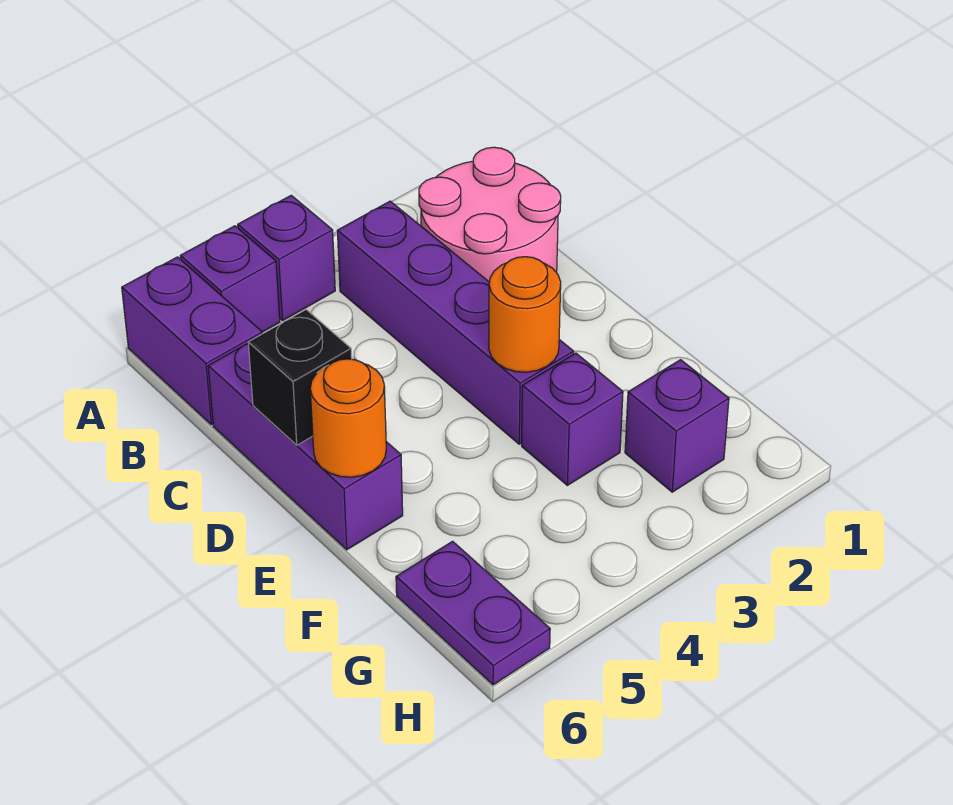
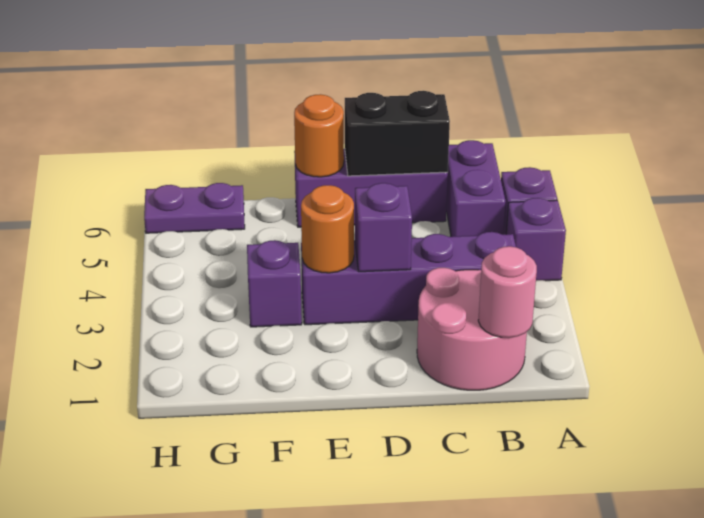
purple 1x2 brick [122,257,262,425] -> purple 1x2 brick turned to [446,140,506,237]
none -> pink 1x1 round brick [478,246,537,338]
black 1x1 brick [248,310,352,445] -> black 1x2 brick [345,91,450,176]
purple 1x1 brick [625,360,729,492] -> purple 1x1 brick moved to [355,183,412,272]

